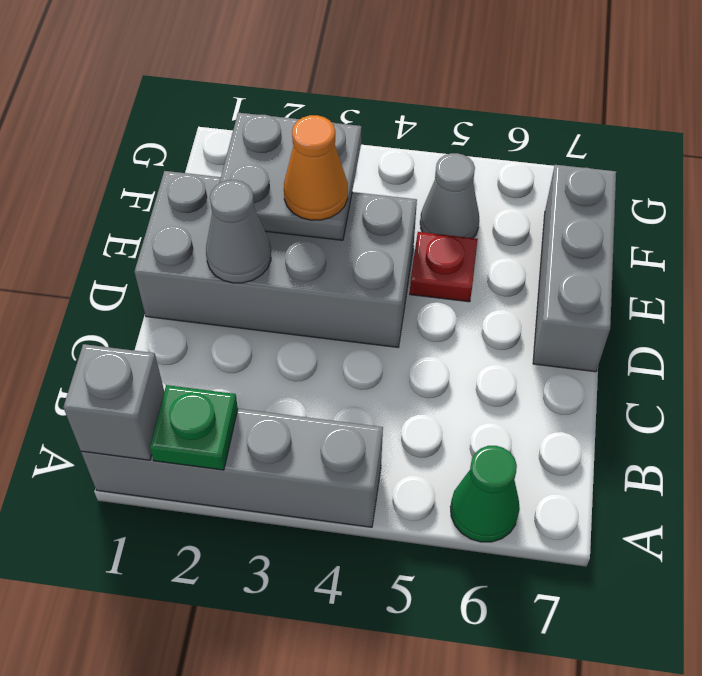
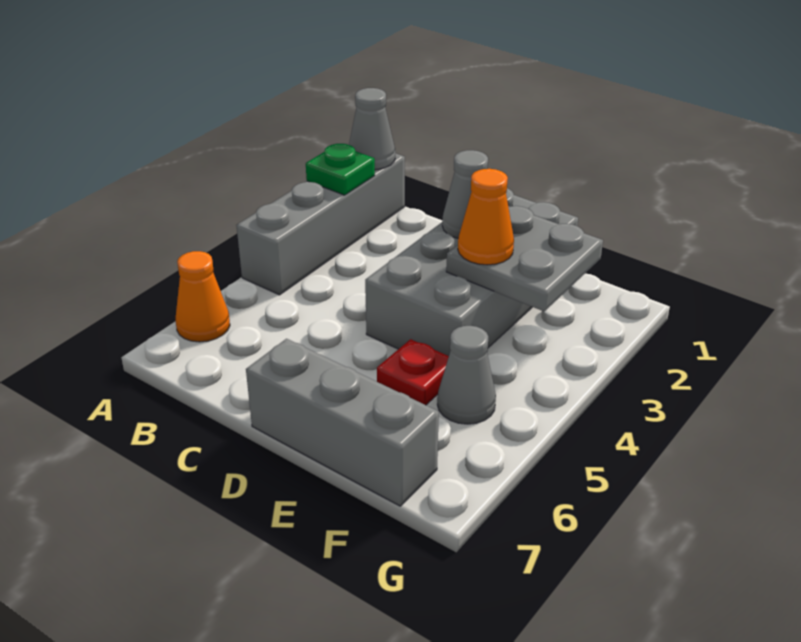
grey 1x1 brick [63,344,164,460] -> grey 1x1 cone [349,88,395,170]
green 1x1 cone [450,446,520,542] -> orange 1x1 cone [176,251,230,342]

